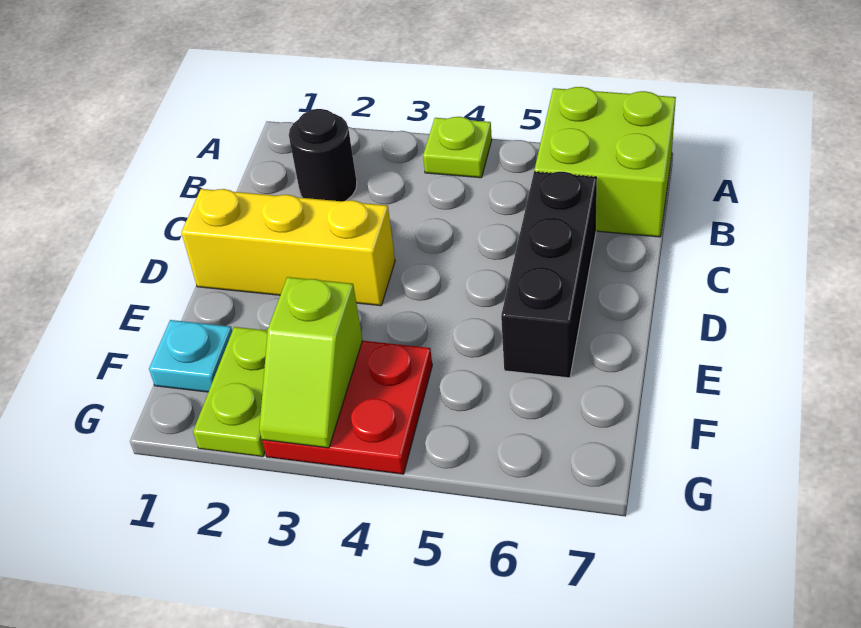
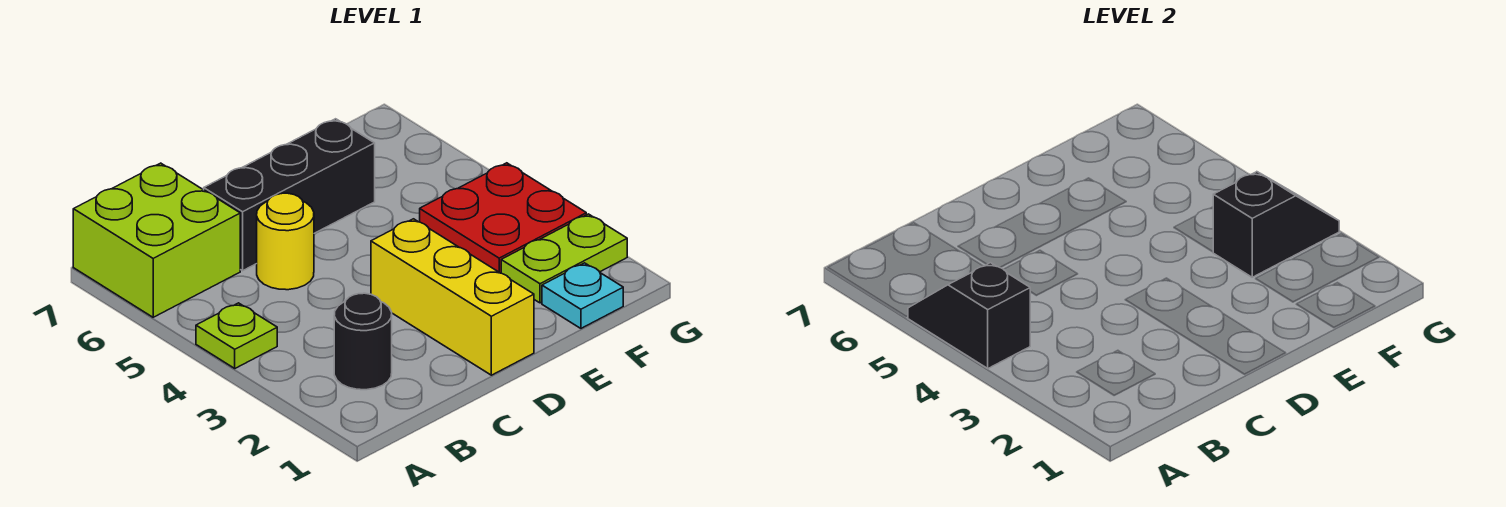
none -> black 1x2 slope [908,263,1030,368]
none -> yellow 1x1 round brick [257,193,314,290]
lime 1x2 slope [259,277,363,448] -> black 1x2 slope [1213,172,1339,277]

